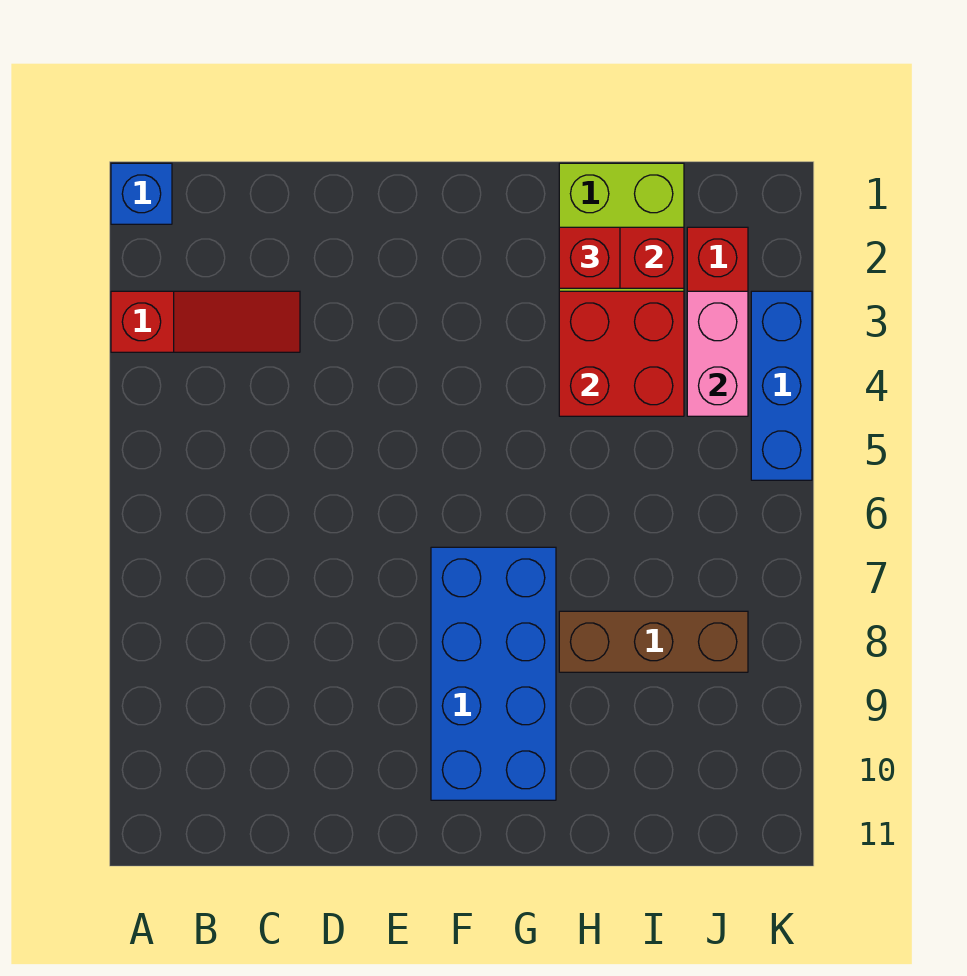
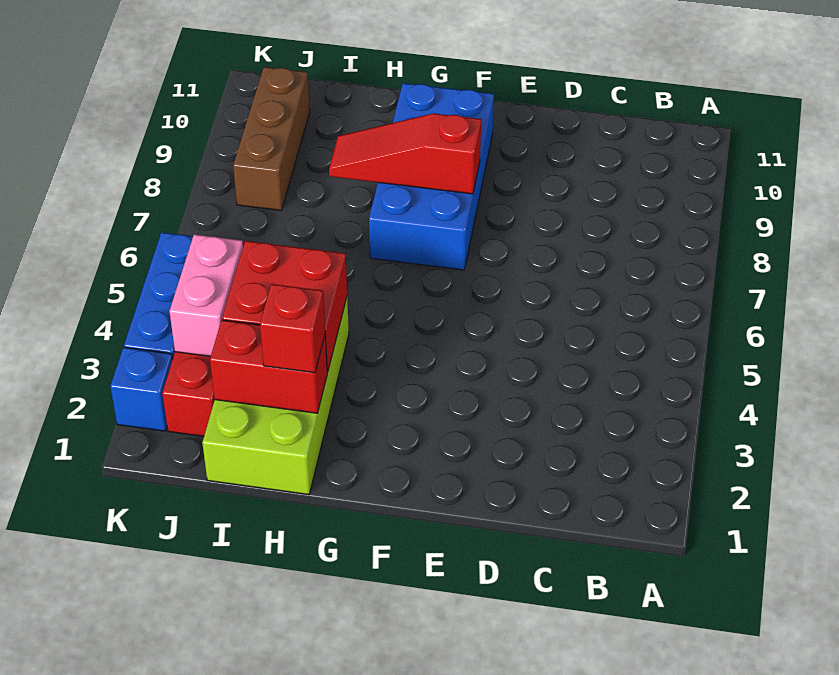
blue 1x1 brick [111,163,172,224] -> blue 1x1 brick moved to [110,347,173,431]
red 1x3 slope [111,291,300,352] -> red 1x3 slope moved to [329,113,481,194]
brown 1x3 brick [559,611,748,672] -> brown 1x3 brick turned to [233,67,310,211]

